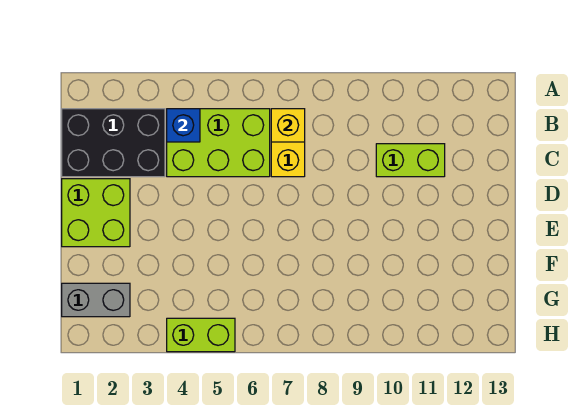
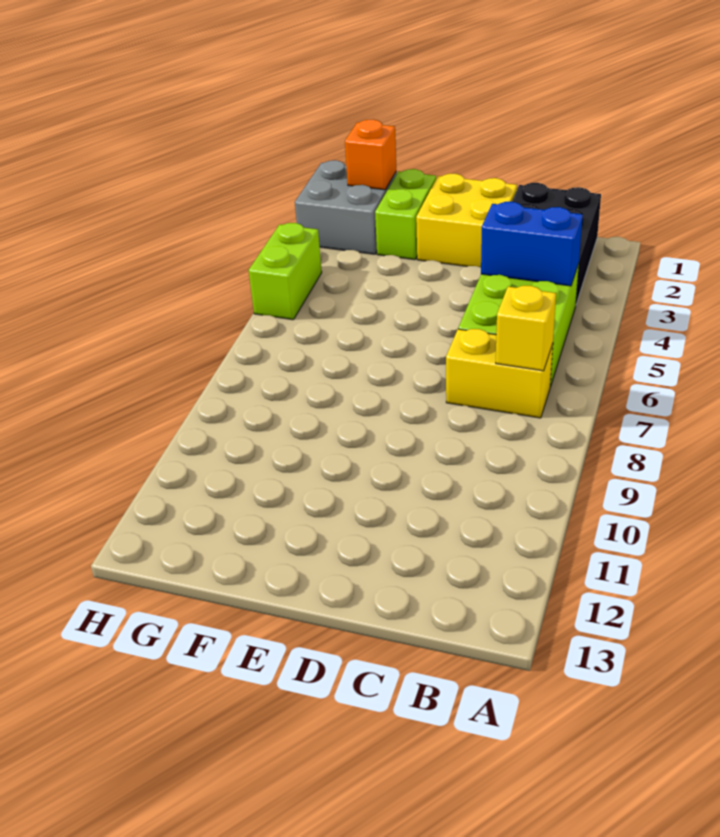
blue 1x1 brick [167,109,200,142] -> blue 1x2 brick [481,202,583,286]
lime 1x2 brick [376,144,445,177] -> lime 1x2 brick moved to [375,169,436,260]
lime 2x2 brick [62,179,130,247] -> yellow 2x2 brick [416,174,517,267]
grey 1x2 brick [62,283,130,317] -> grey 2x2 brick [295,160,397,254]
none -> orange 1x1 brick [345,119,396,190]

